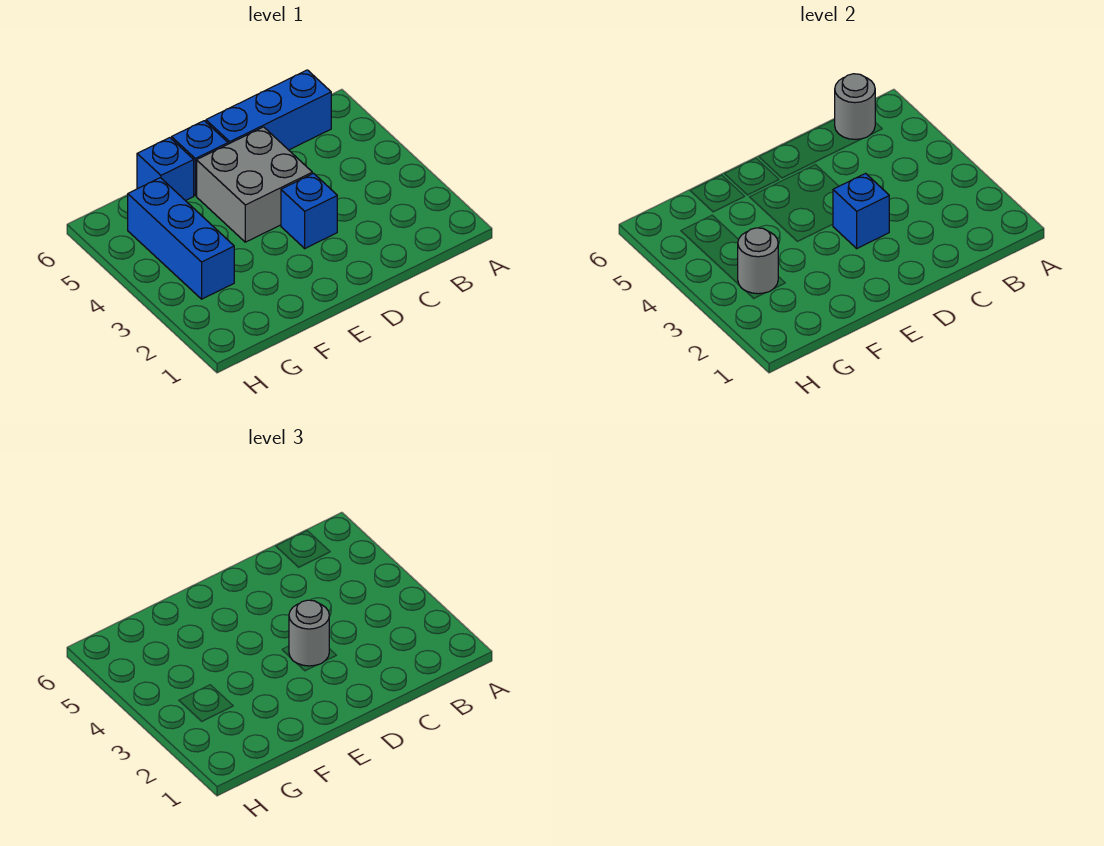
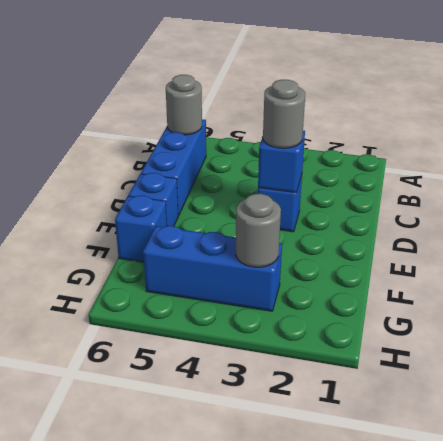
grey 2x2 brick [197,127,312,242] -> none

